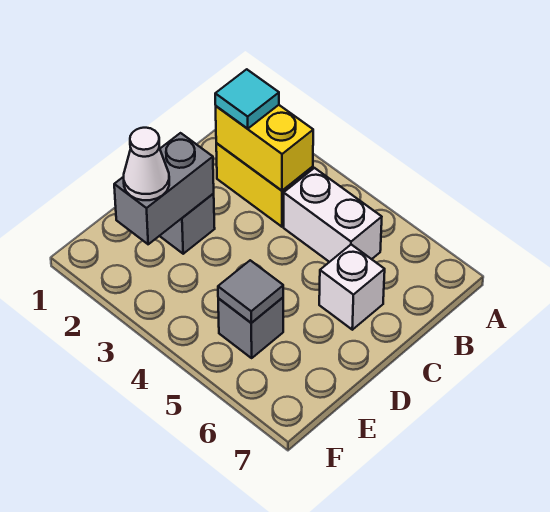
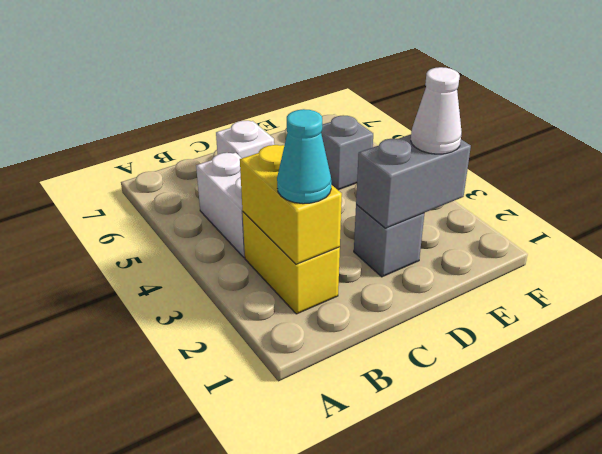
cyan 1x1 tile [215,69,279,129] -> cyan 1x1 cone [277,109,331,204]
grey 1x1 tile [218,260,283,323] -> none

